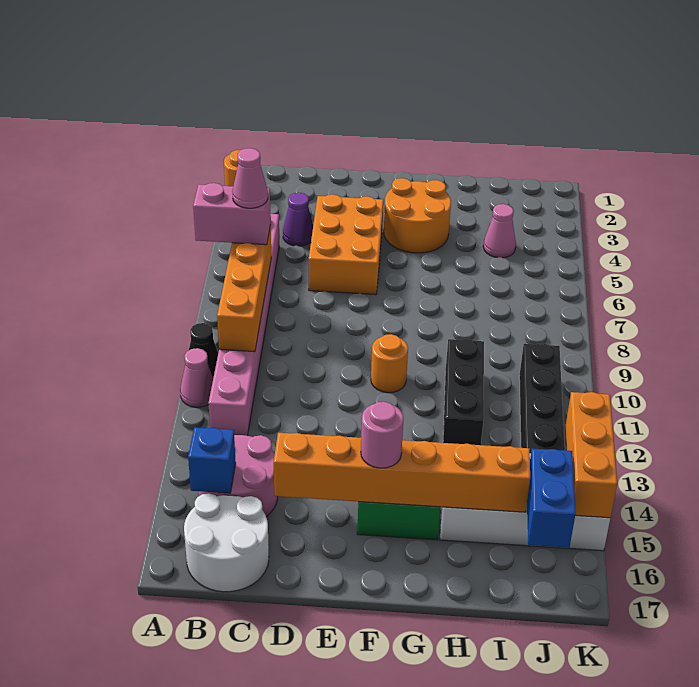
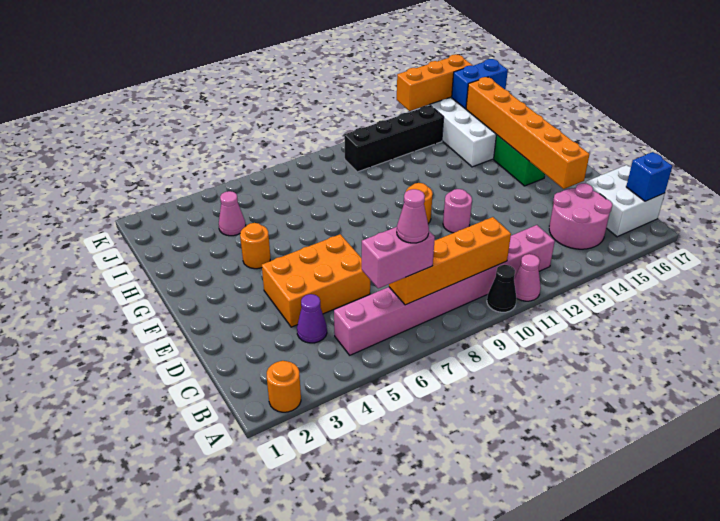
pink 1x2 brick [193,183,271,245] -> pink 1x2 brick turned to [362,227,435,288]
blue 1x1 brick [188,427,236,493] -> blue 1x1 brick moved to [626,152,672,201]
white 2x2 round brick [184,493,269,592] -> white 2x2 brick [586,165,665,237]
orange 2x2 round brick [384,178,451,253] -> orange 1x1 round brick [240,223,270,269]
pink 1x1 round brick [361,402,403,468] -> pink 1x1 round brick moved to [443,189,472,233]
black 1x3 brick [443,339,484,445] -> none

